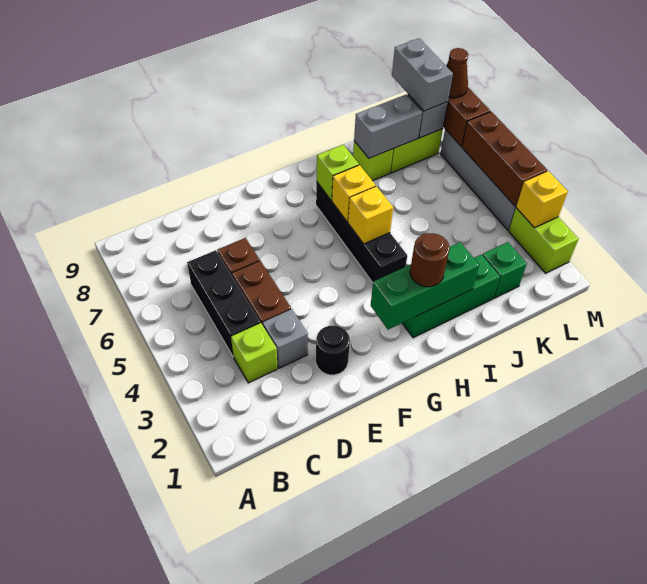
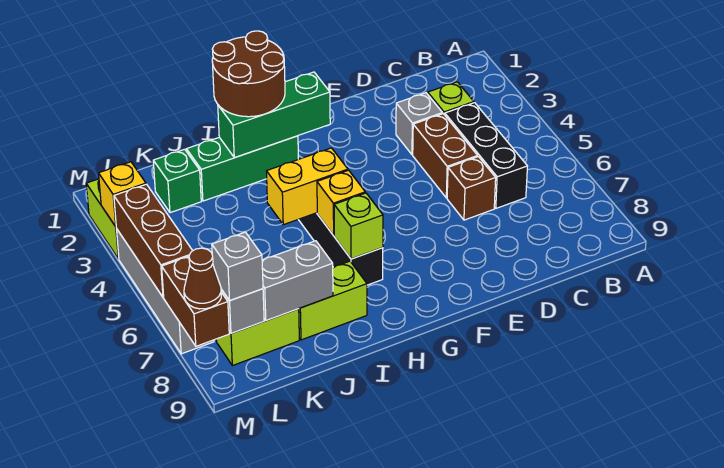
black 1x1 round brick [316,326,350,375] -> none
brown 1x1 round brick [410,233,450,287] -> brown 2x2 round brick [212,31,285,117]
yellow 1x1 brick [348,186,393,244] -> yellow 1x2 brick [266,148,348,225]
lime 1x1 brick [353,141,393,181] -> lime 1x2 brick [299,261,367,340]
grey 1x2 brick [392,38,453,111] -> grey 1x1 brick [212,232,263,300]

